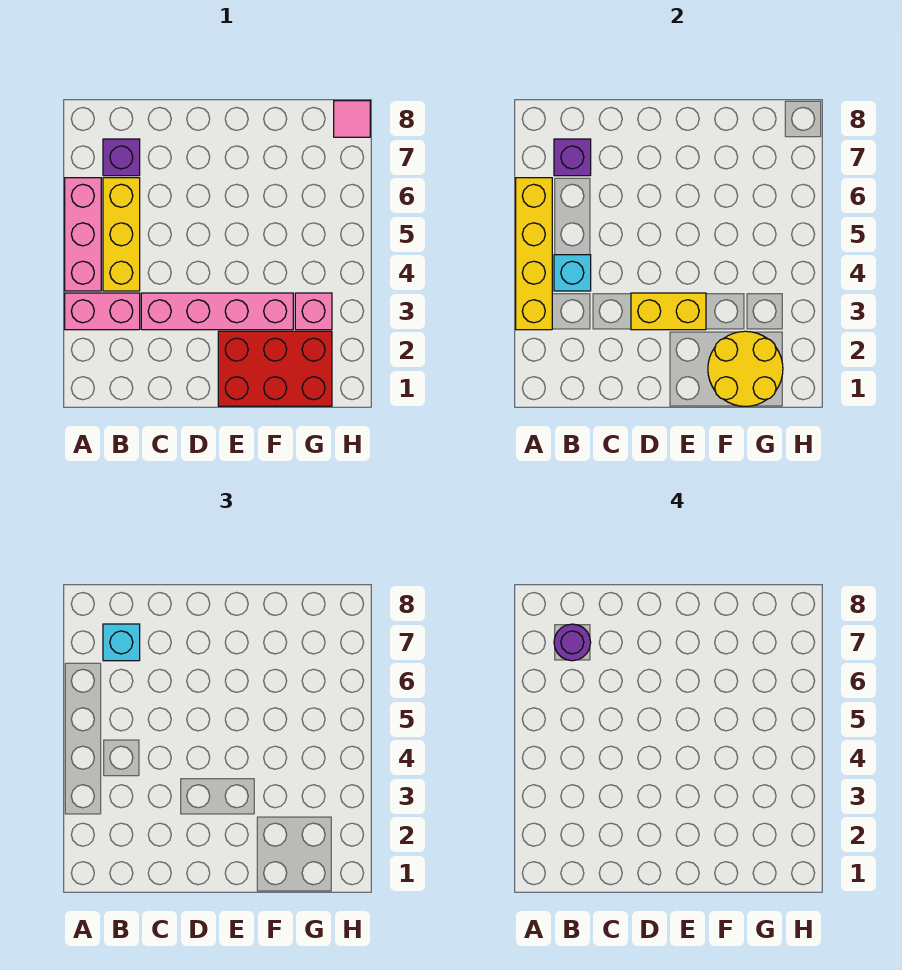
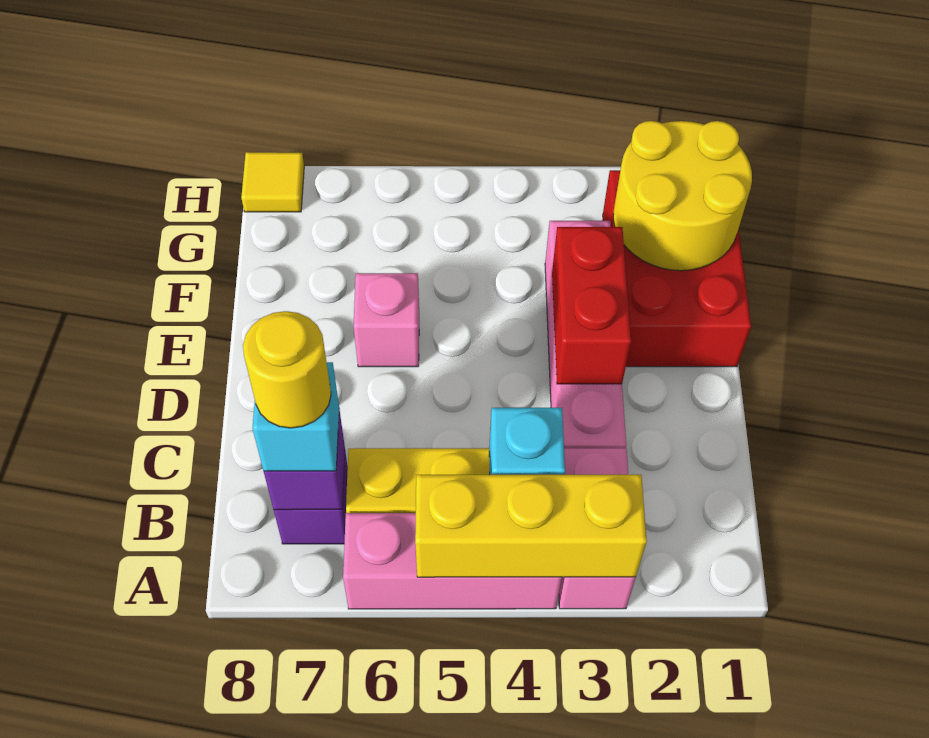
yellow 1x4 brick [516,178,552,330] -> yellow 1x3 brick [415,475,647,577]
purple 1x1 round brick [554,624,591,661] -> yellow 1x1 round brick [243,311,331,428]
yellow 1x2 brick [631,293,706,330] -> red 1x2 brick [552,227,631,384]
pink 1x1 brick [295,293,332,330] -> pink 1x1 brick moved to [353,273,419,367]
pink 1x1 tile [334,101,370,137] -> yellow 1x1 tile [241,152,304,212]

